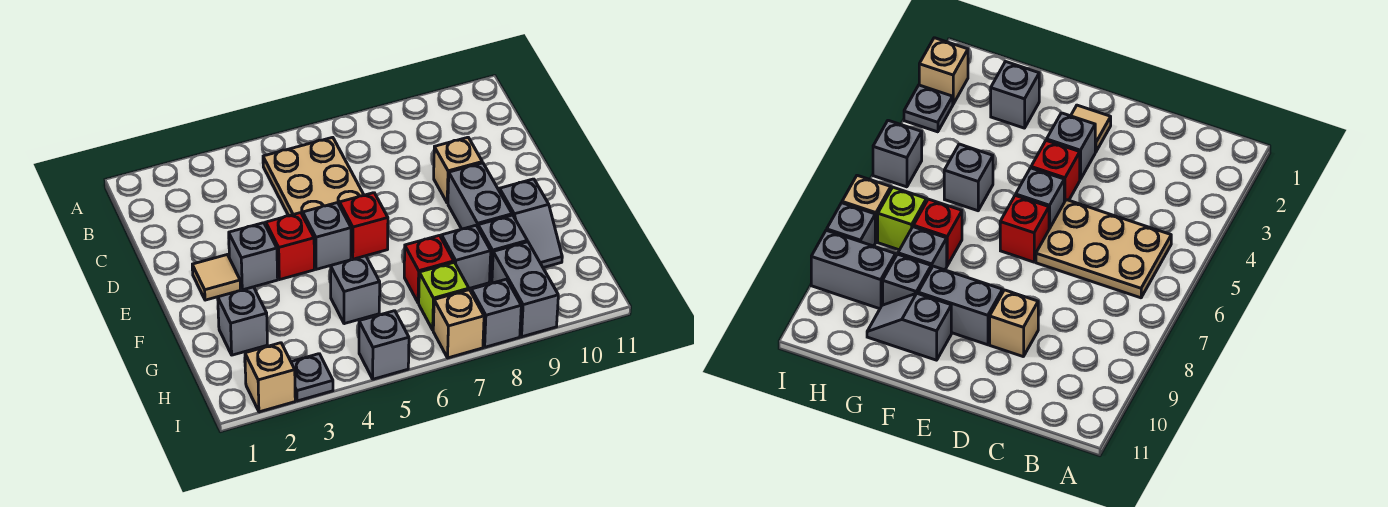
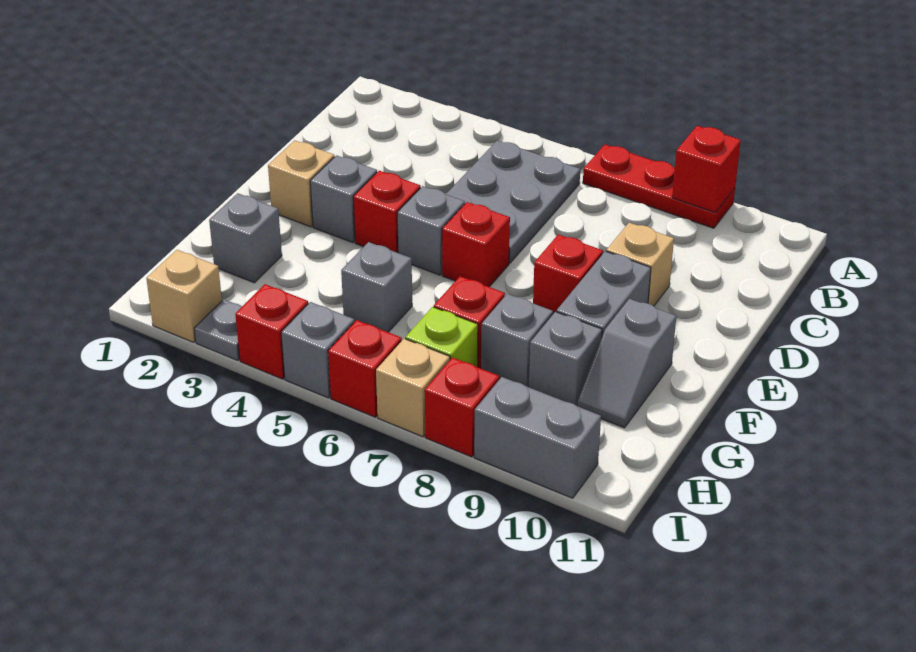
none -> red 1x3 plate [583,145,735,228]
none -> red 1x1 brick [672,126,741,213]
tan 2x3 plate [263,137,364,216] -> grey 2x3 plate [446,141,580,263]
tan 1x1 tile [192,255,240,300] -> tan 1x1 brick [268,141,335,227]
none -> red 1x1 brick [533,234,603,314]
grey 1x2 brick [492,242,558,337] -> grey 1x2 brick turned to [474,377,601,498]
none -> red 1x1 brick [235,284,308,379]
none -> red 1x1 brick [328,320,402,417]
grey 1x1 brick [471,279,521,347] -> red 1x1 brick [425,358,499,457]

